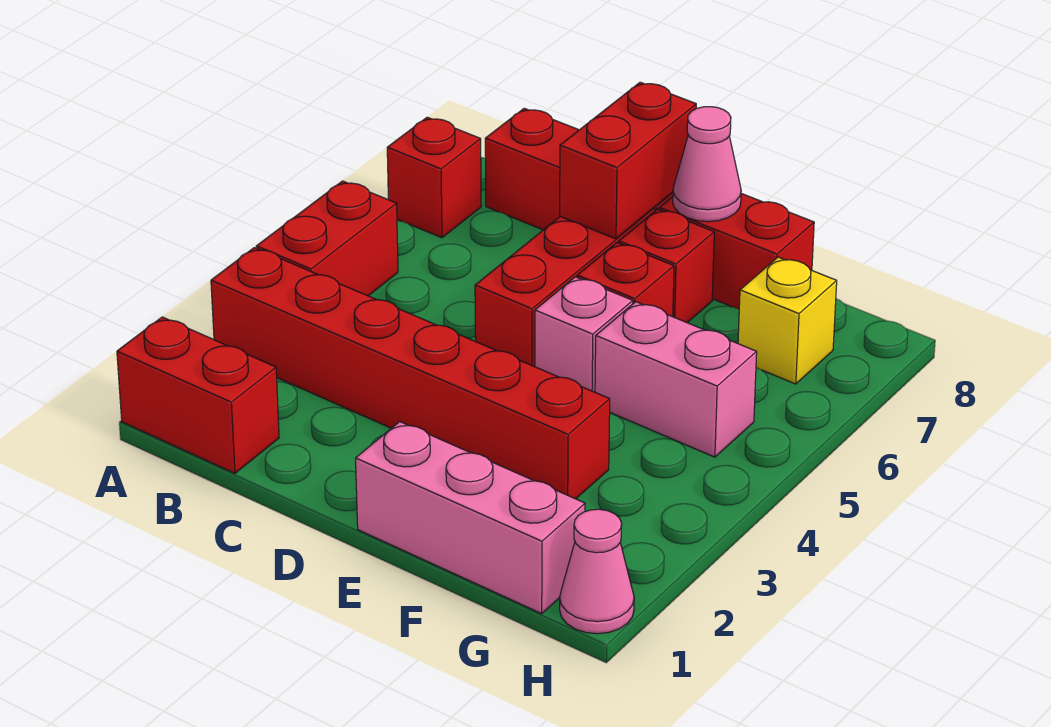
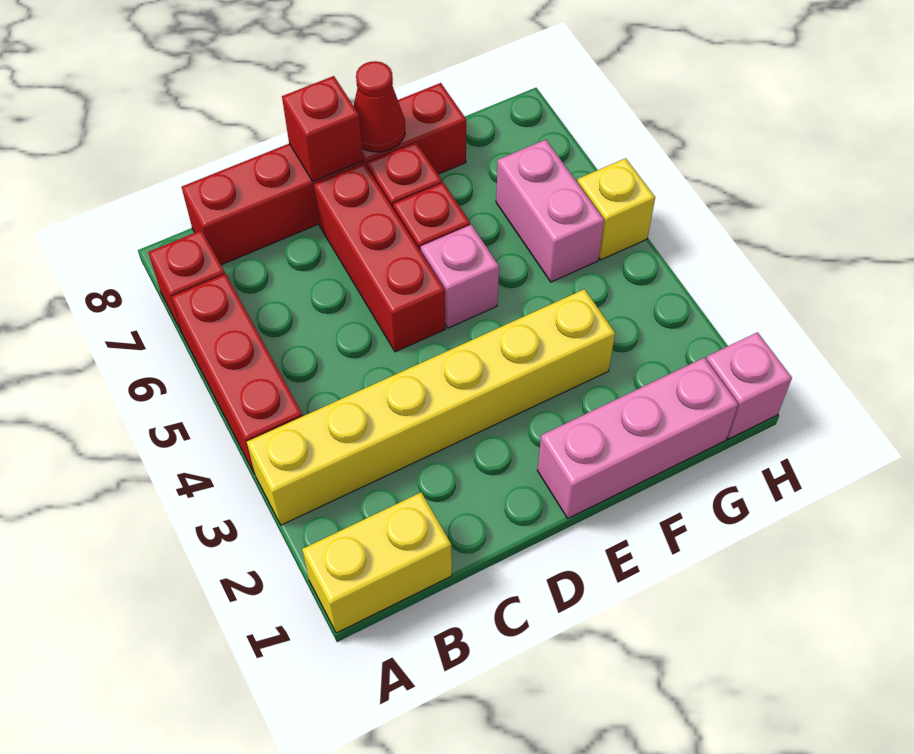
red 1x2 brick [117,317,279,473] -> yellow 1x2 brick [302,493,452,633]
red 1x6 brick [211,248,610,499] -> yellow 1x6 brick [247,289,615,525]
red 1x2 brick [256,181,398,296] -> red 1x3 brick [172,274,303,474]
red 1x2 brick [560,82,696,239] -> red 1x1 brick [282,76,363,181]
pink 1x1 cone [673,107,741,222] -> red 1x1 cone [354,61,405,152]
pink 1x2 brick [595,302,757,457] -> pink 1x2 brick turned to [496,140,604,282]
yellow 1x1 brick [738,257,837,384] -> yellow 1x1 brick moved to [577,158,655,260]
pink 1x1 cone [560,509,634,634] -> pink 1x1 brick [706,332,792,439]

